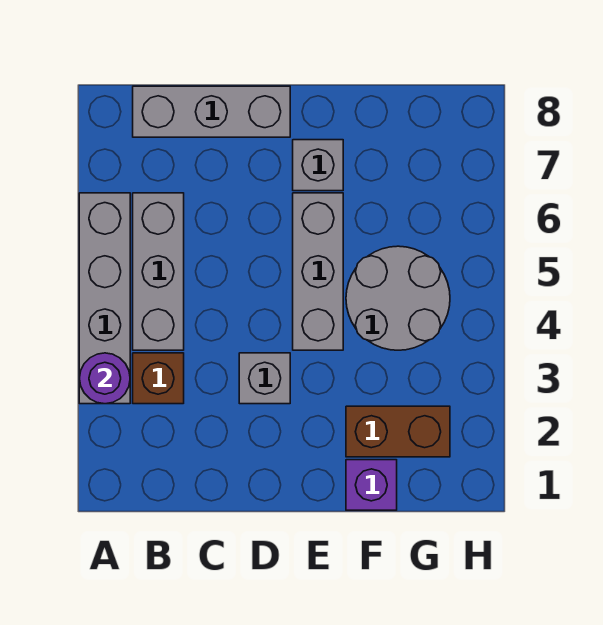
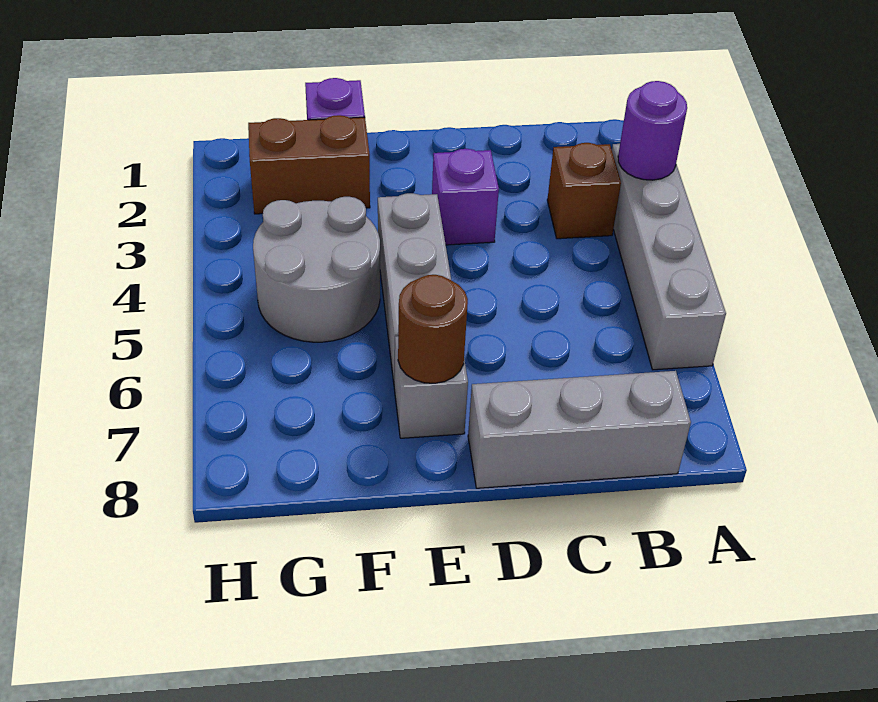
grey 1x3 brick [133,193,184,350] -> none
grey 1x1 brick [239,353,290,404] -> purple 1x1 brick [432,149,499,245]
none -> brown 1x1 round brick [398,275,468,383]

